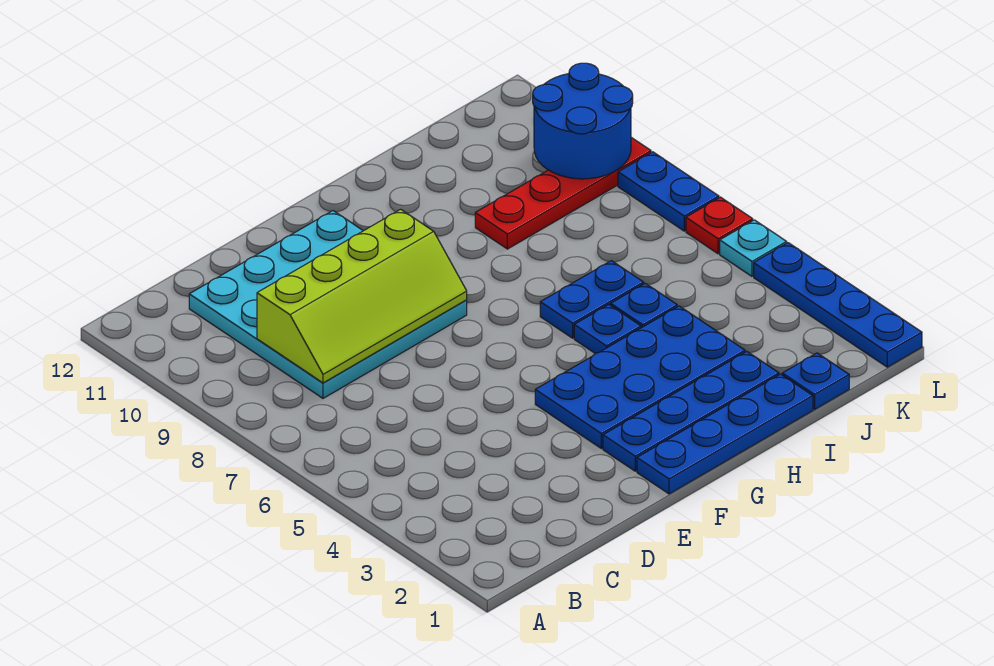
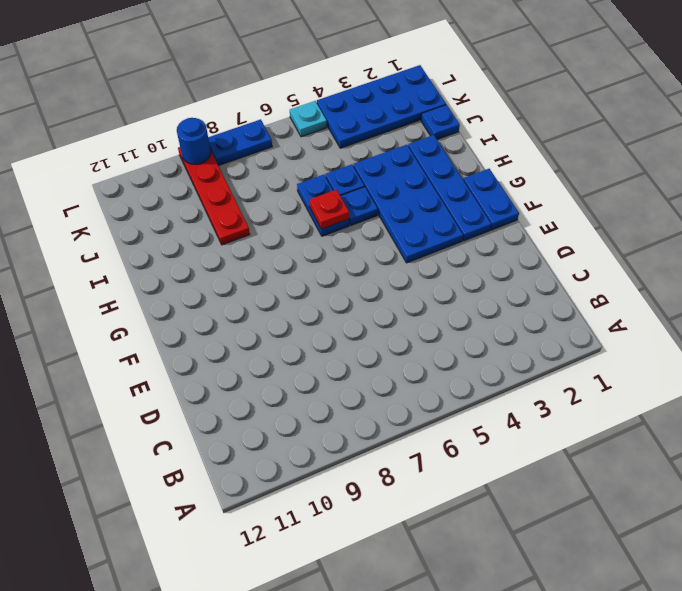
cyan 4x4 plate [189,211,467,398] -> none
lime 2x4 slope [257,209,467,383] -> none
blue 1x4 plate [637,374,813,494] -> blue 1x2 plate [463,169,519,230]
blue 2x2 round brick [533,63,633,179] -> blue 1x1 round brick [177,118,211,164]
blue 1x4 plate [754,243,922,367] -> blue 2x4 plate [317,65,446,148]
red 1x1 plate [686,197,753,254] -> red 1x1 plate moved to [309,190,349,229]

